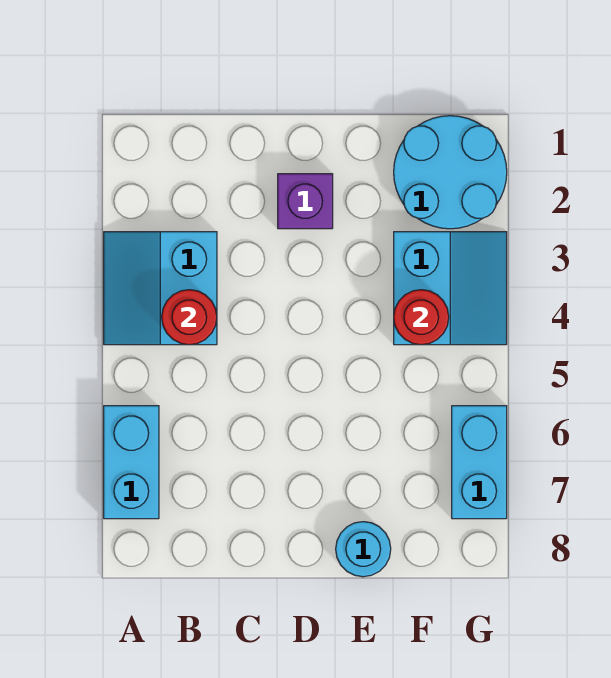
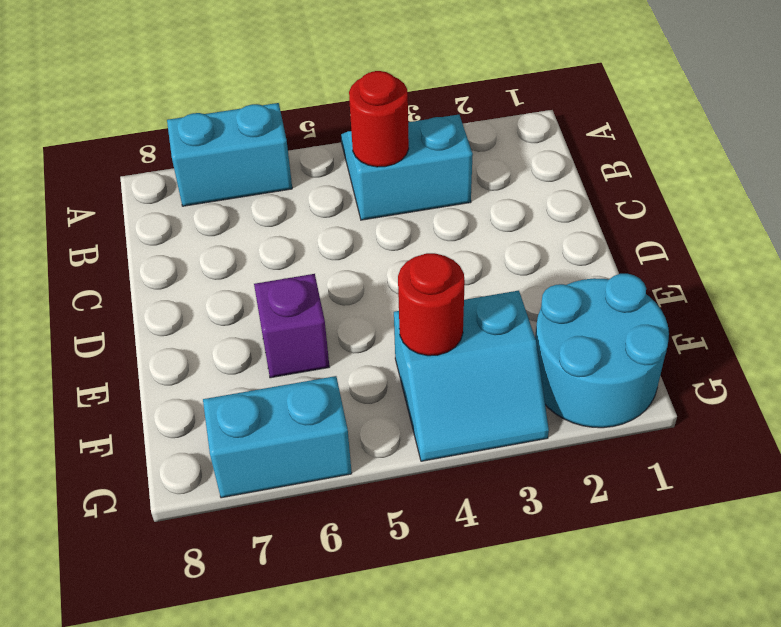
purple 1x1 brick [278,174,333,229] -> purple 1x1 brick moved to [254,274,329,378]
cyan 1x1 round brick [336,522,391,577] -> none

